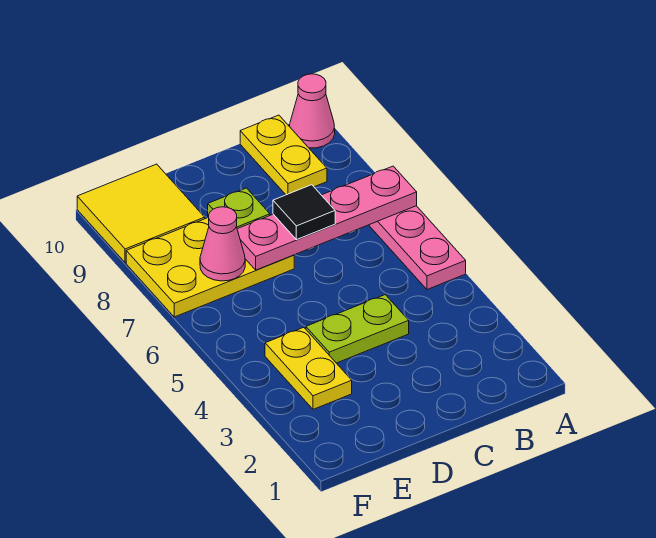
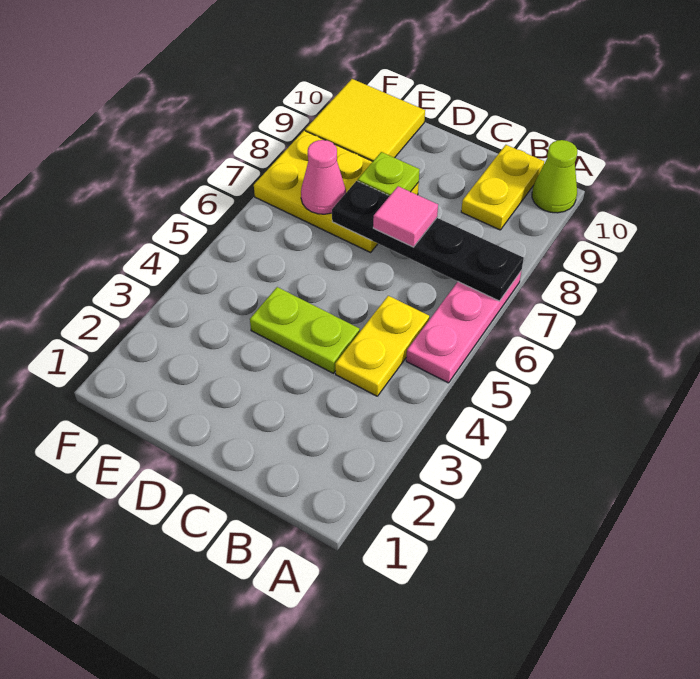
pink 1x4 plate [237,166,417,270] -> black 1x4 plate [332,181,524,301]
pink 1x1 cone [289,74,335,148] -> lime 1x1 cone [532,140,577,213]
black 1x1 tile [273,185,335,240] -> pink 1x1 tile [373,186,438,247]
yellow 1x2 plate [265,327,352,409] -> yellow 1x2 plate moved to [335,296,429,396]

